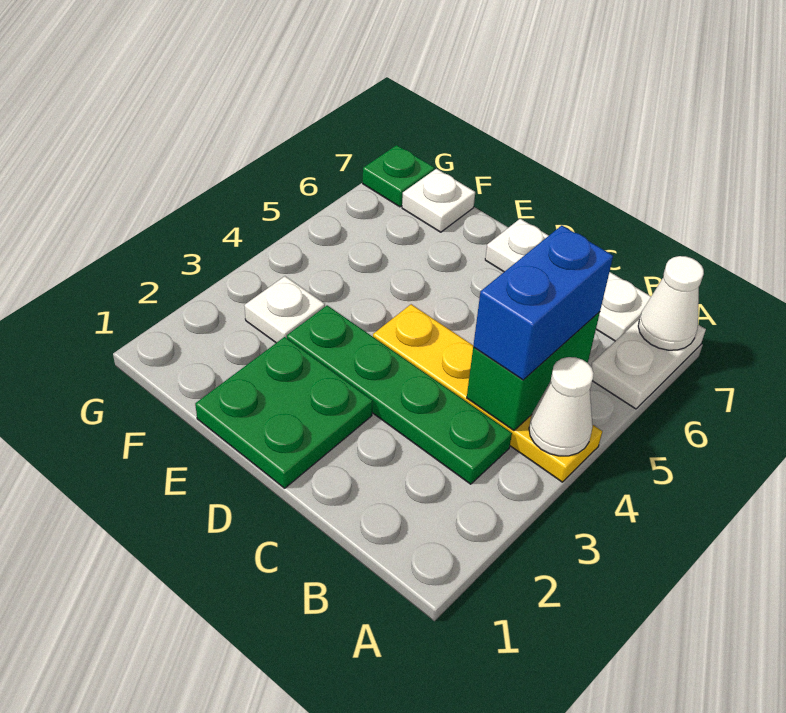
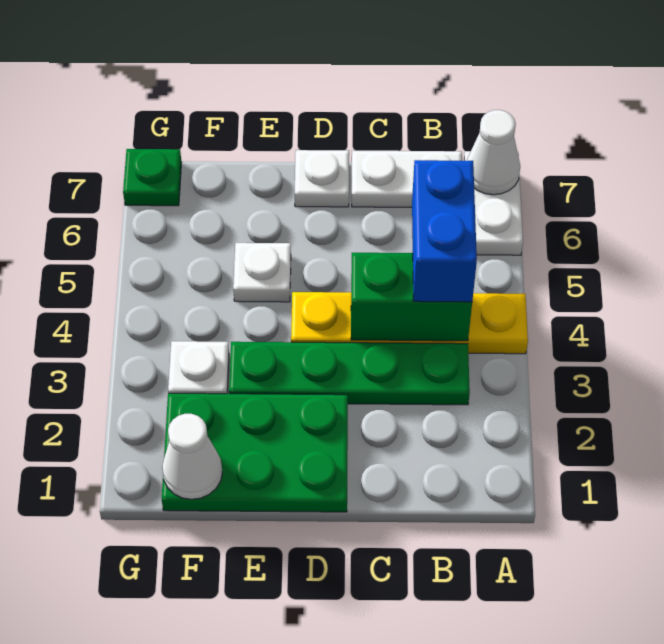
white 1x1 cone [529,357,594,456] -> white 1x1 cone moved to [162,414,222,499]
green 1x2 brick [467,312,600,430] -> green 1x2 brick turned to [351,253,472,341]
green 2x2 plate [195,337,373,488] -> green 2x3 plate [162,393,348,512]
white 1x1 plate [402,169,475,232] -> white 1x1 plate moved to [233,243,291,302]

